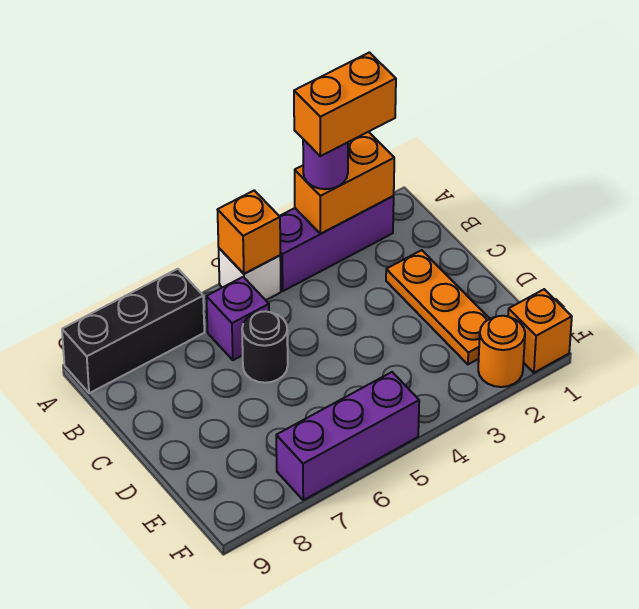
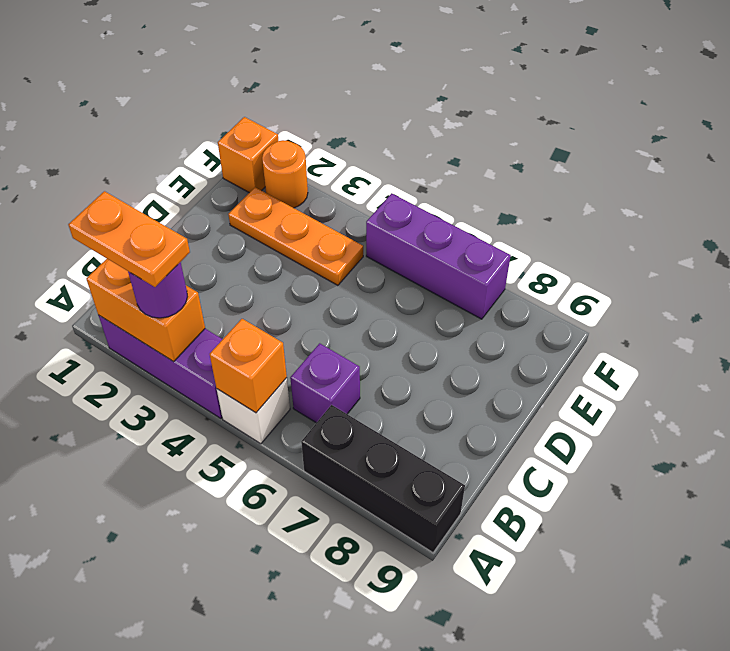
orange 1x2 brick [294,52,396,156] -> orange 1x2 plate [68,191,190,287]
orange 1x3 plate [386,250,490,364] -> orange 1x3 plate turned to [228,187,363,285]
black 1x1 round brick [242,311,288,383] -> none

